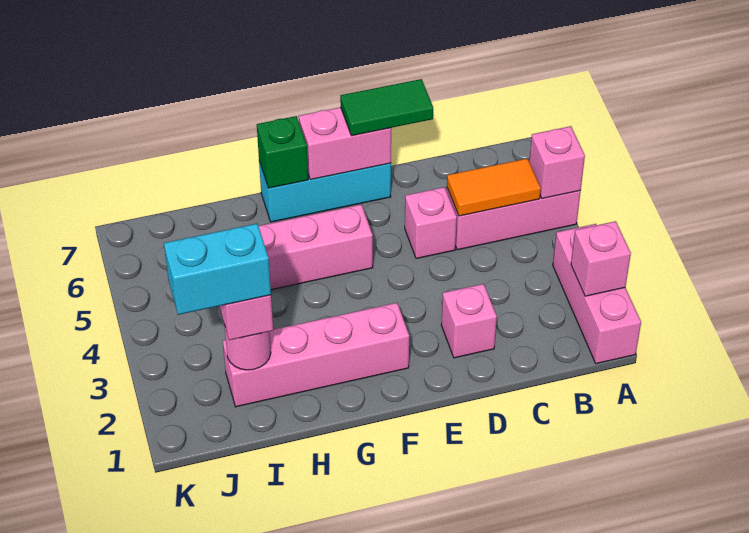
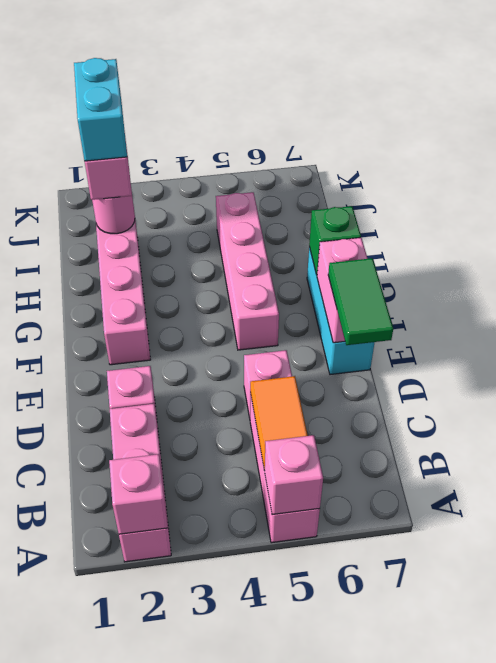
pink 1x3 brick [553,224,641,364] -> pink 1x3 brick turned to [110,404,171,562]

